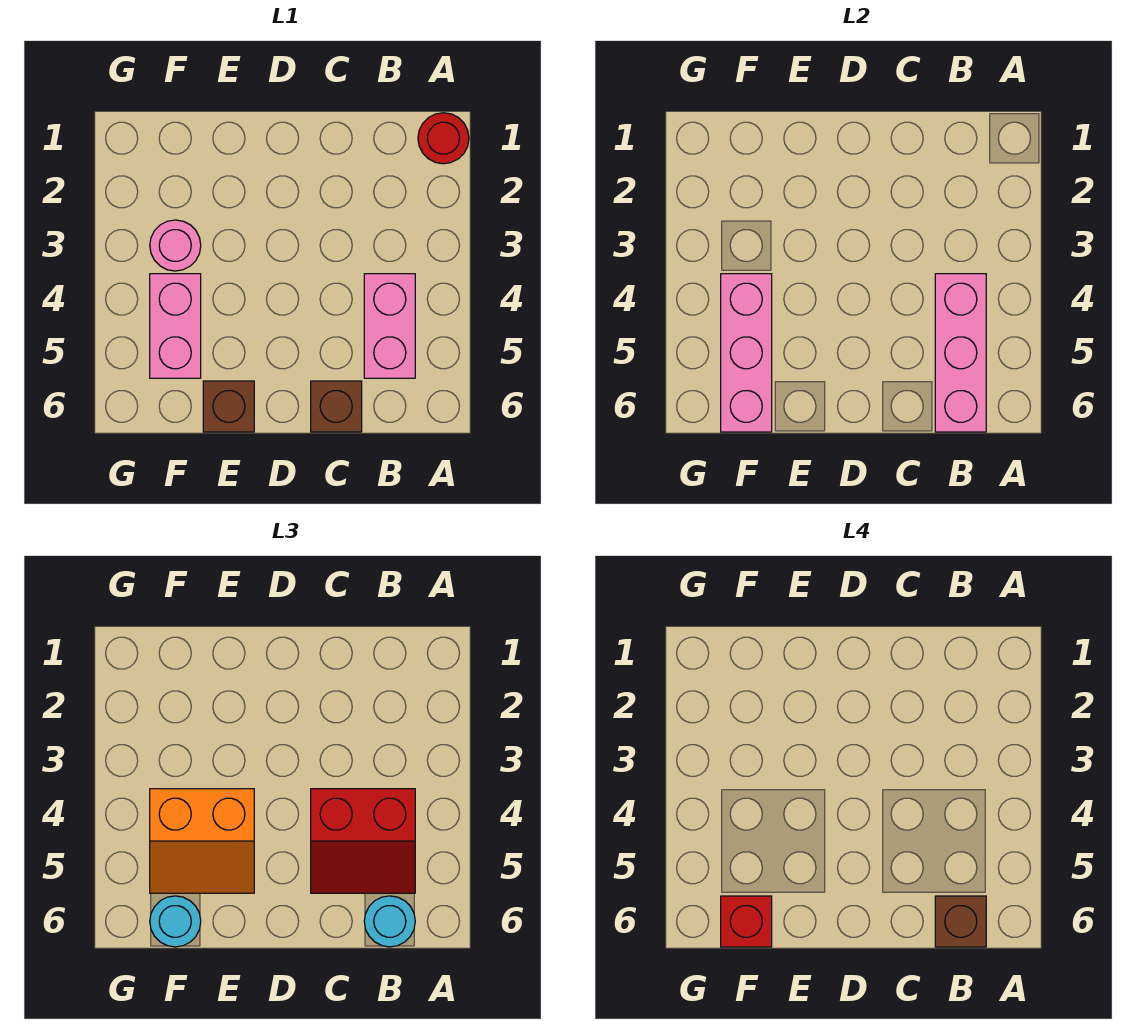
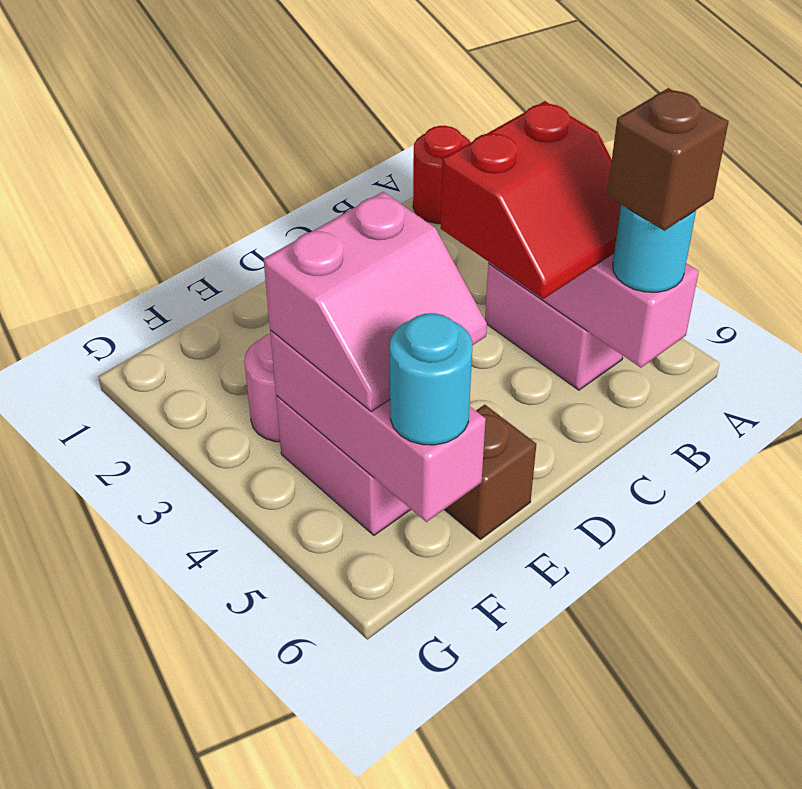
brown 1x1 brick [311,381,362,432] -> none
orange 2x2 slope [150,789,254,893] -> pink 2x2 slope [264,192,487,411]
red 1x1 brick [721,896,772,947] -> none

